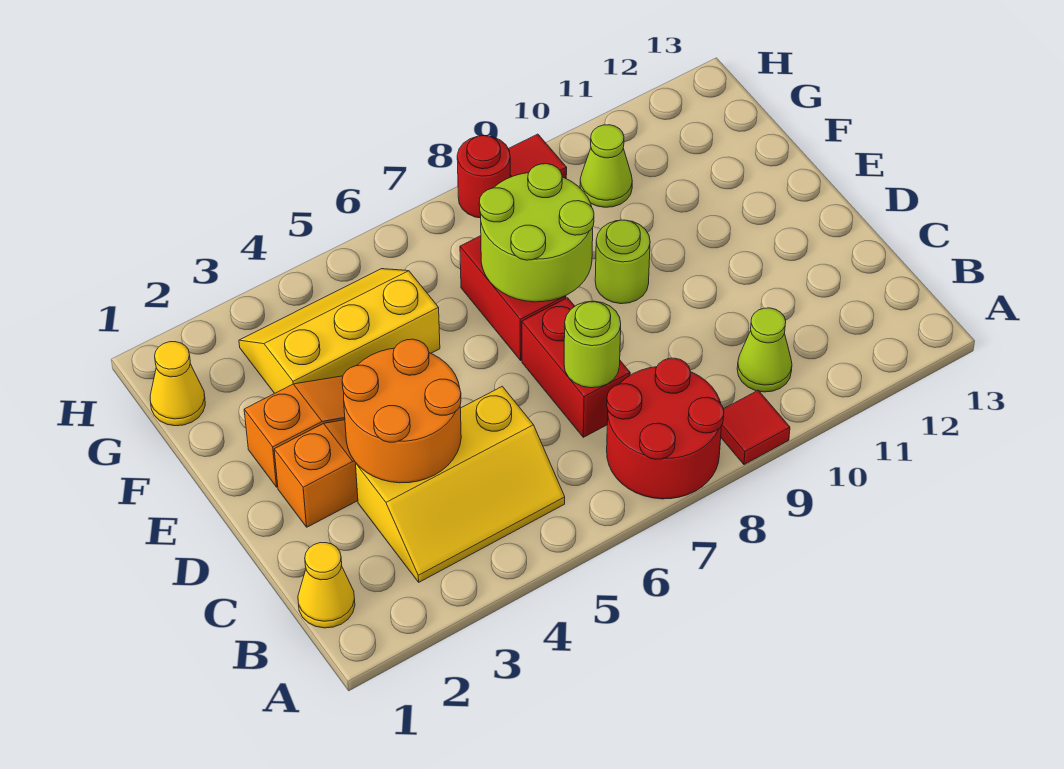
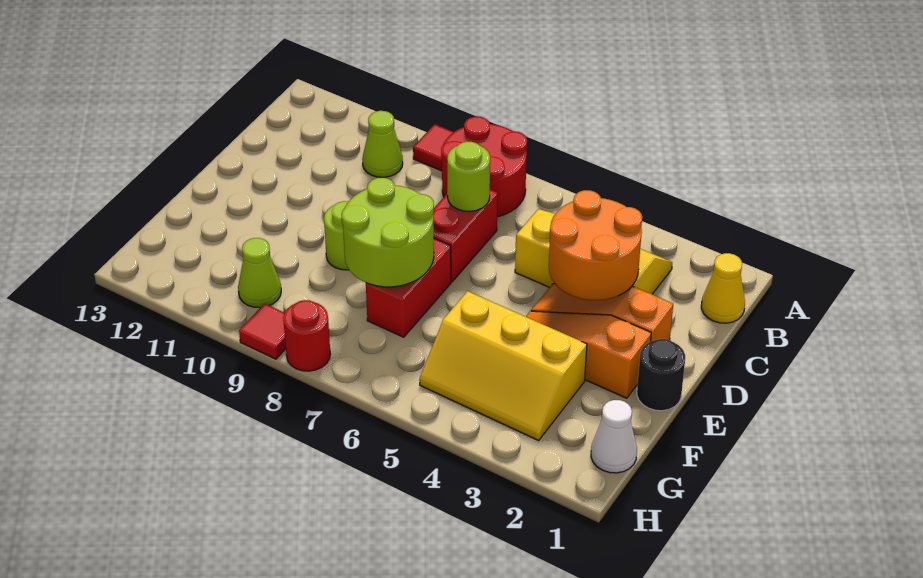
none -> black 1x1 round brick [637,339,685,411]
yellow 1x1 cone [150,342,205,426] -> white 1x1 cone [591,400,637,473]

